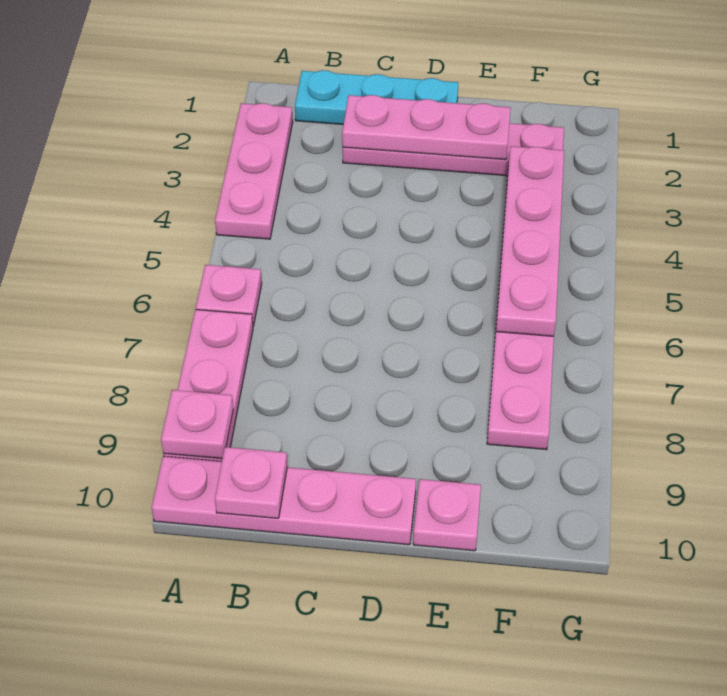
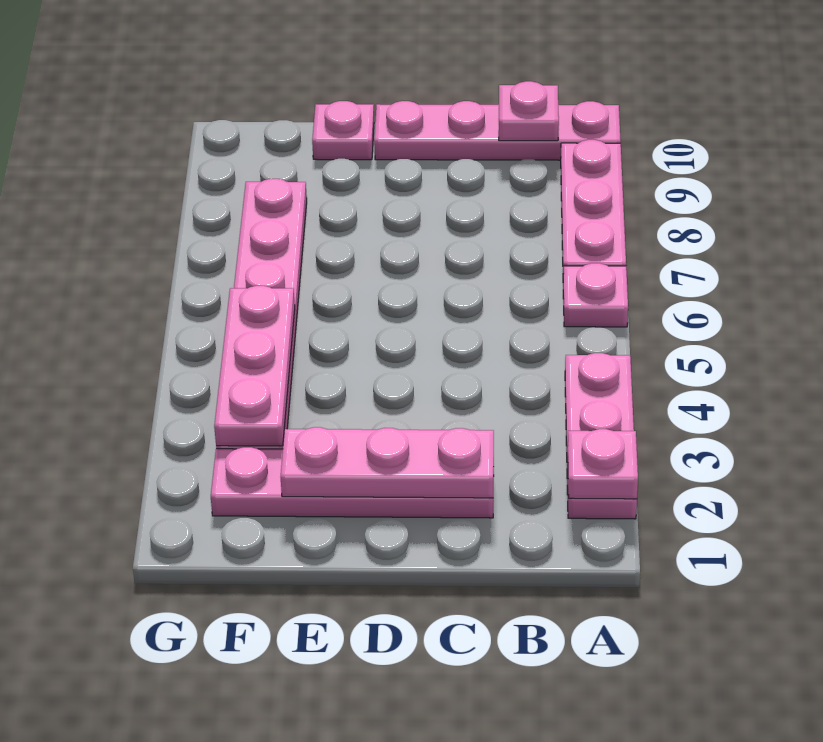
pink 1x1 plate [161,390,233,459] -> pink 1x1 plate moved to [568,429,638,499]
cyan 1x3 plate [295,70,458,124] -> none
pink 1x4 plate [496,146,564,336] -> pink 1x3 plate [214,286,295,446]

